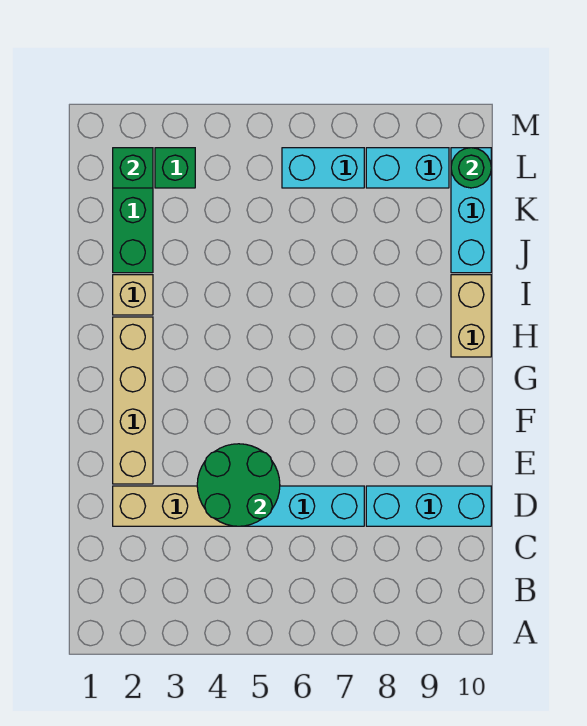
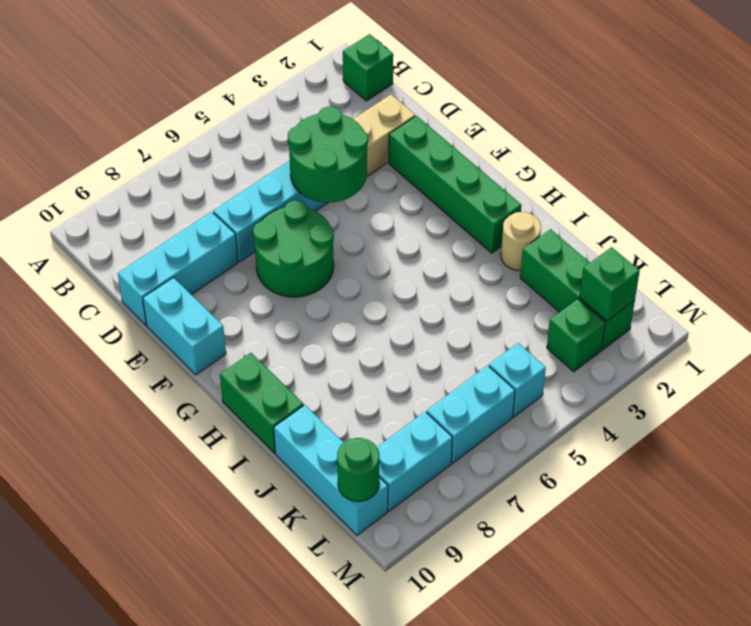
none -> green 1x1 brick [343,34,393,101]
tan 1x4 brick [113,317,153,484] -> green 1x4 brick [389,116,521,253]
none -> green 2x2 round brick [253,200,334,297]
none -> cyan 1x2 brick [143,277,226,375]
tan 1x2 brick [451,275,491,357] -> green 1x2 brick [220,353,304,453]
tan 1x1 brick [113,275,153,315] -> tan 1x1 round brick [501,212,541,271]
none -> cyan 1x1 brick [489,343,546,417]

